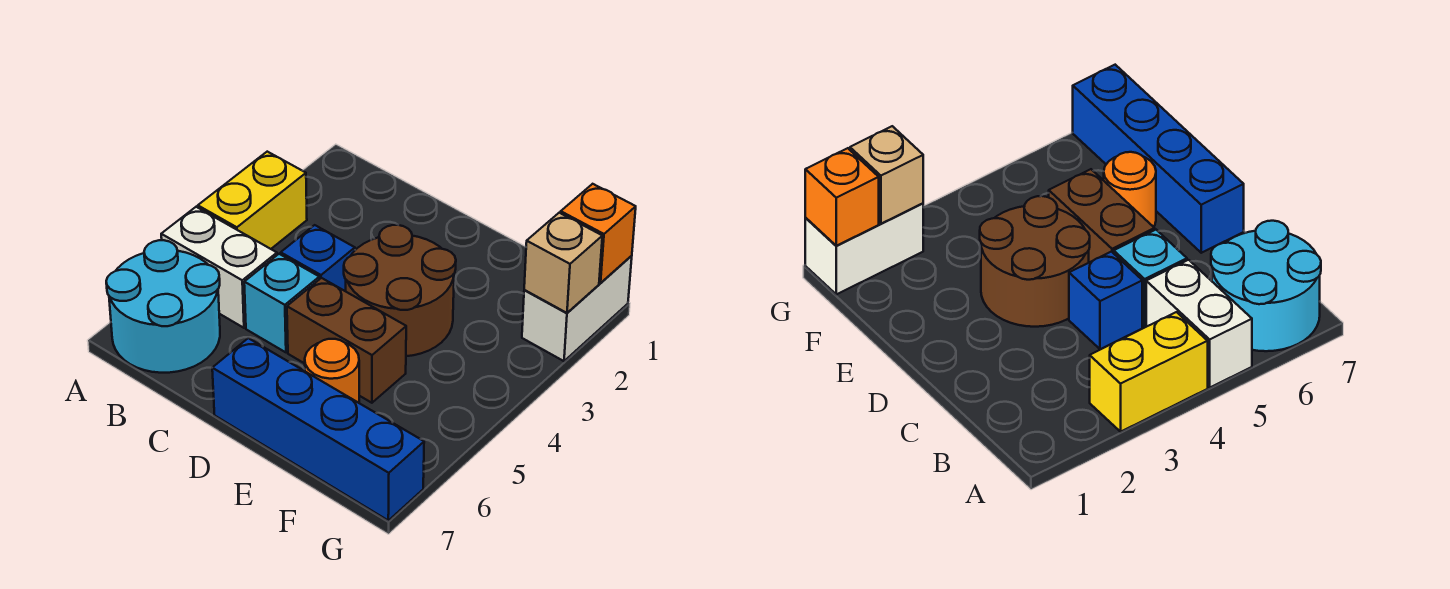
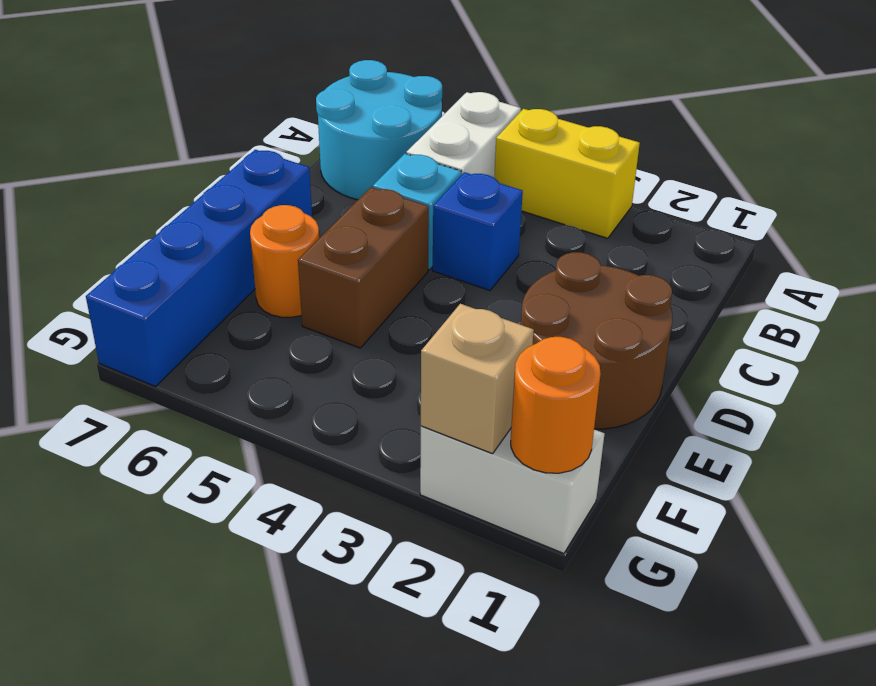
brown 2x2 round brick [344,225,456,356] -> brown 2x2 round brick moved to [521,252,673,429]
orange 1x1 brick [561,184,636,283] -> orange 1x1 round brick [511,337,601,473]

